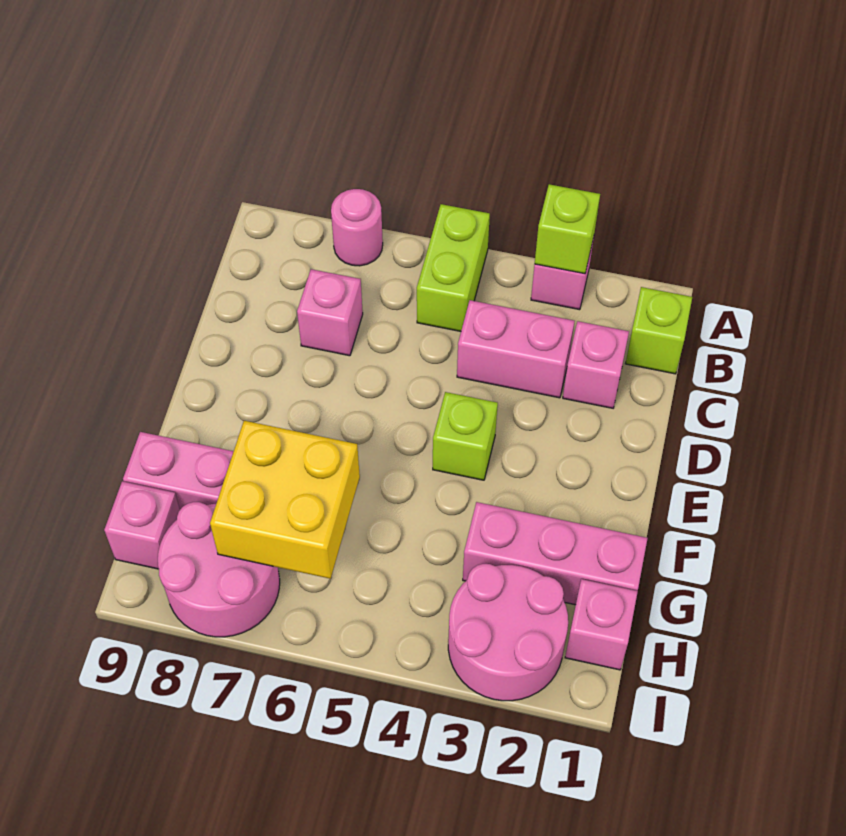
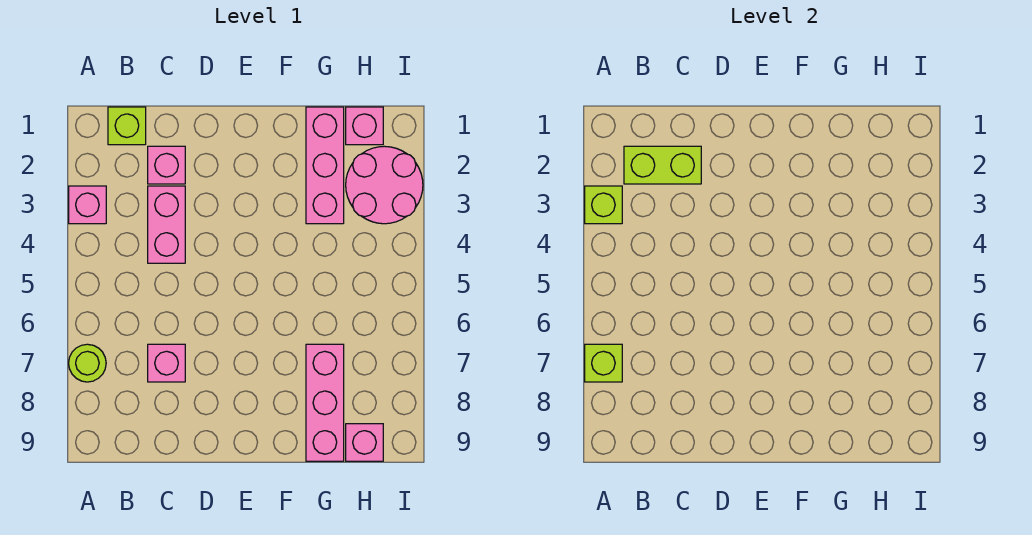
lime 1x2 brick [417,204,490,331] -> lime 1x2 brick moved to [624,146,701,184]
pink 1x1 round brick [331,189,383,266] -> lime 1x1 round brick [69,344,106,382]
lime 1x1 brick [433,392,498,480] -> lime 1x1 brick moved to [585,344,622,382]
yellow 2x2 brick [210,421,360,579] -> none
pink 2x2 round brick [158,502,280,637] -> none

